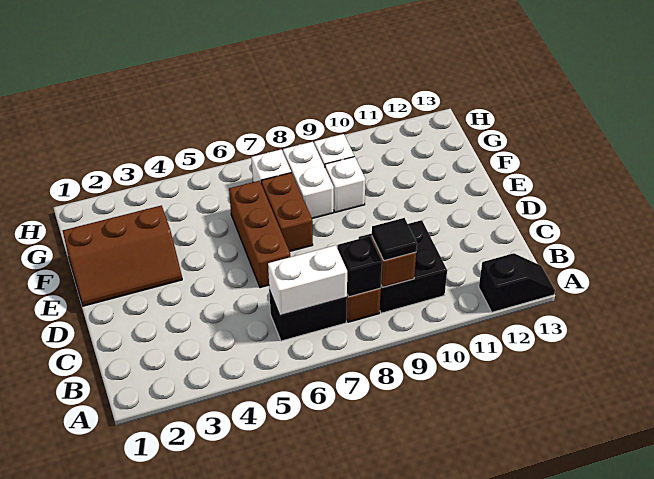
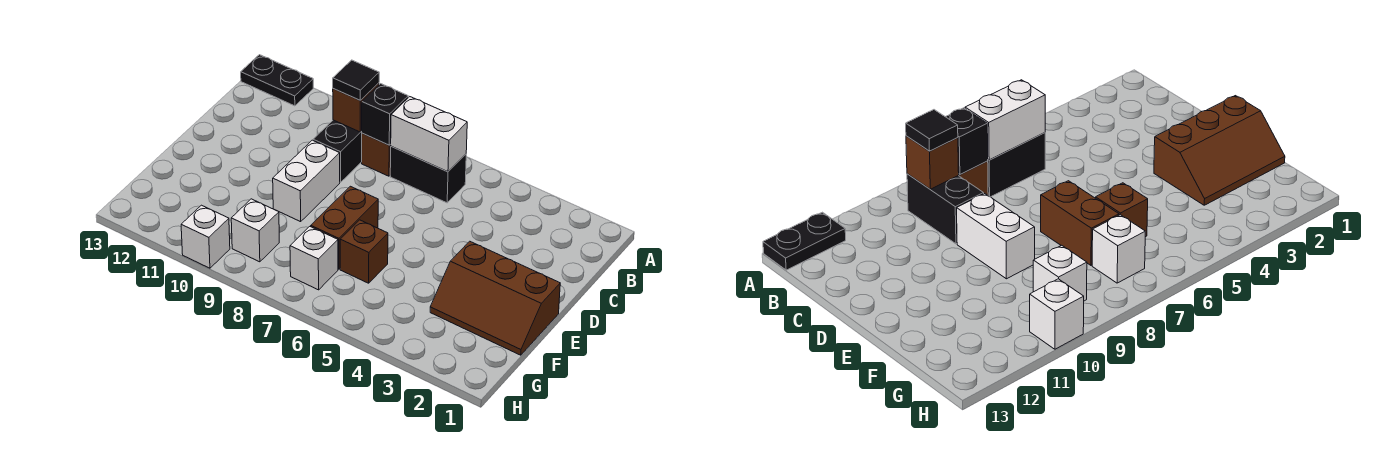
black 1x2 slope [479,253,555,312] -> black 1x2 plate [241,55,313,106]
black 2x2 brick [359,220,447,313] -> black 1x2 brick [313,120,362,182]
brown 1x3 brick [229,181,290,288] -> brown 1x1 brick [340,220,388,283]
brown 2x3 slope [63,205,182,306] -> brown 2x3 slope turned to [430,241,560,355]
white 1x2 brick [283,142,334,218] -> white 1x2 brick moved to [273,140,340,222]
white 1x1 brick [325,157,366,212] -> white 1x1 brick moved to [181,205,230,268]

